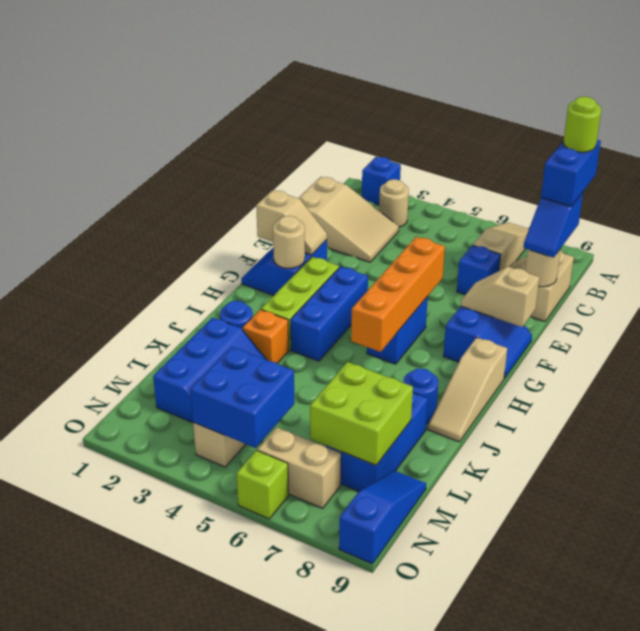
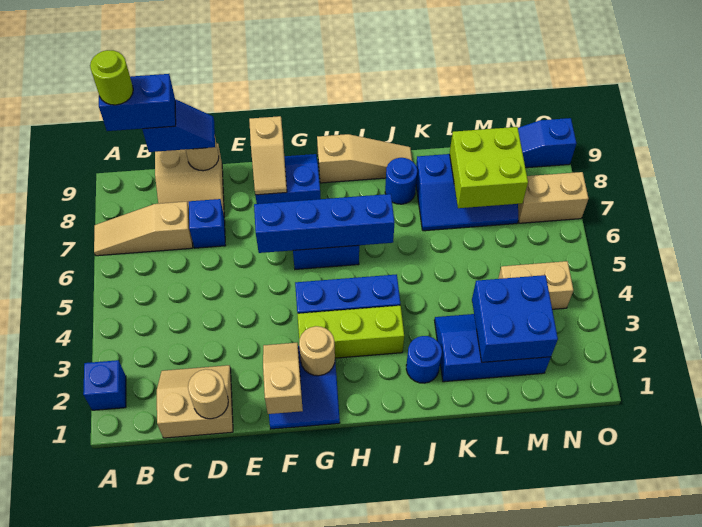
tan 1x1 round brick [379,179,409,227] -> tan 1x1 round brick moved to [188,369,228,419]
tan 2x3 slope [299,177,399,262] -> tan 2x2 slope [157,365,233,438]
orange 1x4 brick [351,237,445,352] -> blue 1x4 brick [254,194,395,253]
orange 1x1 brick [243,310,289,363] -> none
blue 2x2 brick [191,347,294,448] -> blue 2x2 brick moved to [472,275,558,362]
tan 1x2 brick [257,427,341,508] -> tan 1x2 brick turned to [518,172,588,223]
lime 1x1 brick [236,450,289,519] -> none

